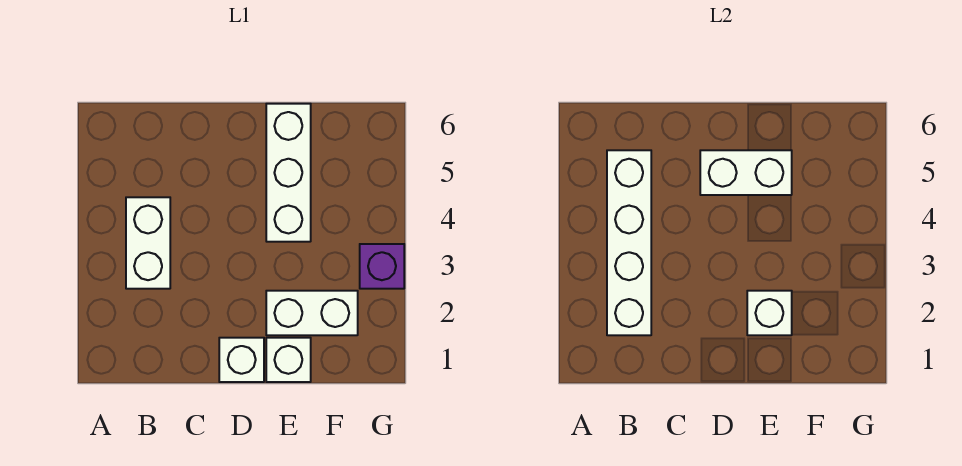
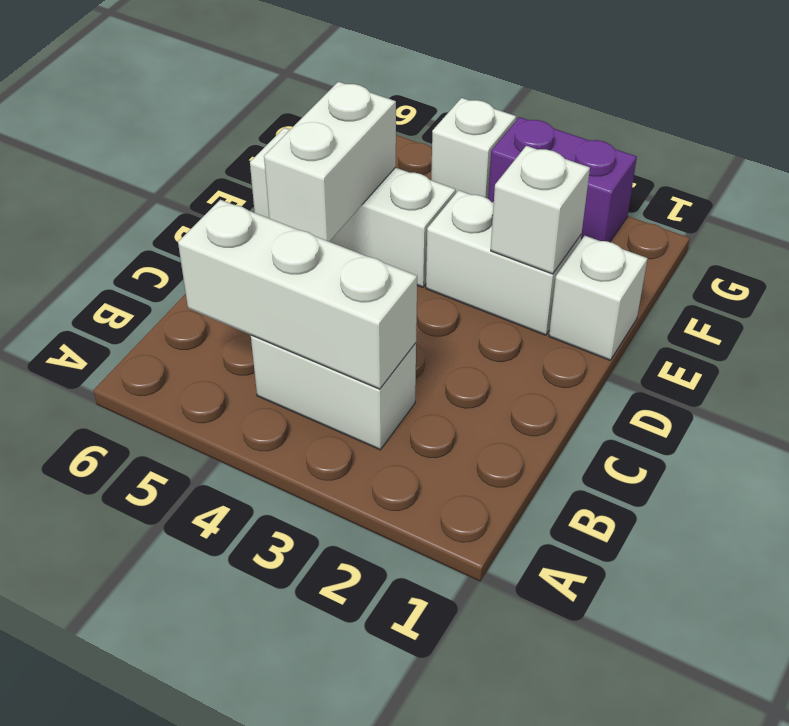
white 1x4 brick [607,150,651,335] -> white 1x3 brick [178,200,417,389]
white 1x1 brick [219,338,264,382] -> white 1x1 brick moved to [431,98,516,199]
white 1x2 brick [266,291,358,335] -> white 1x2 brick turned to [426,190,581,335]
purple 1x1 brick [360,244,404,289] -> purple 1x2 brick [488,117,637,242]

